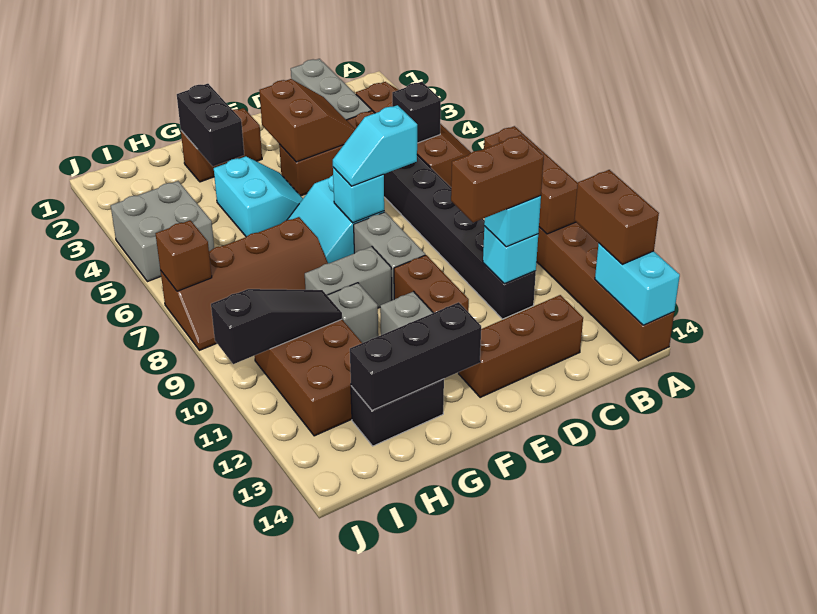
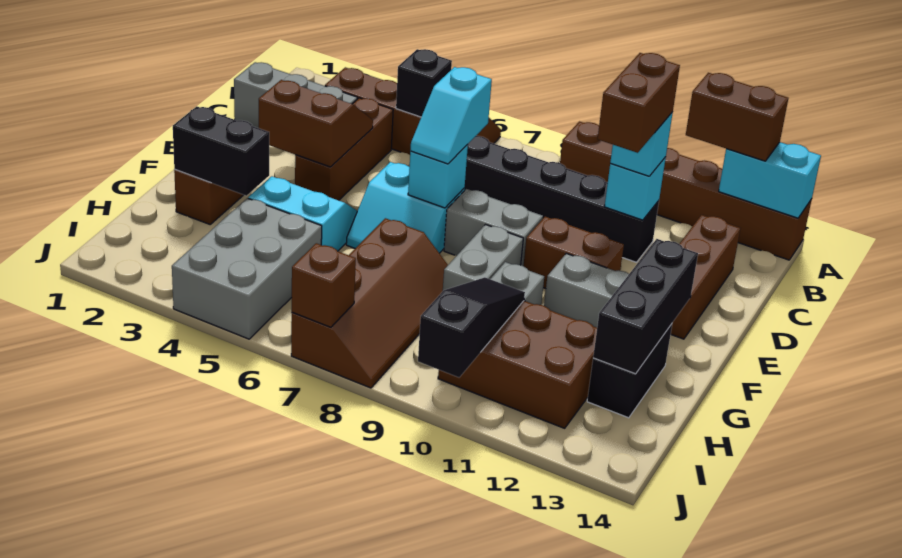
brown 1x3 brick [484,126,578,234] -> none
grey 2x2 brick [111,181,214,282] -> grey 2x3 brick [172,198,322,339]

